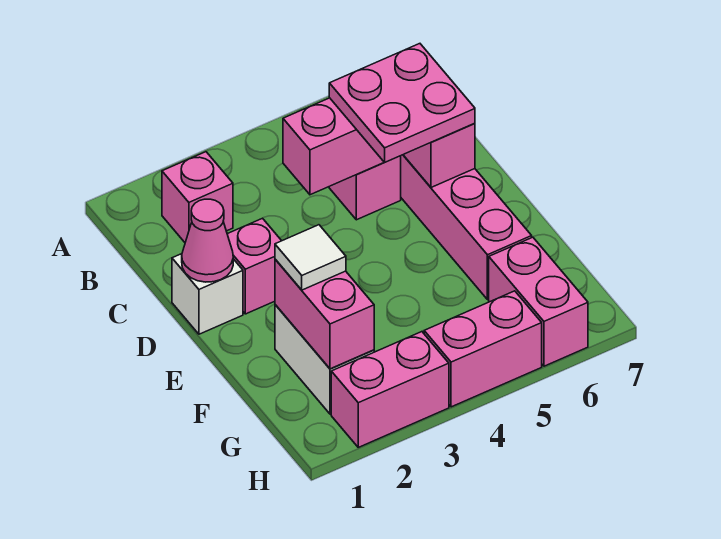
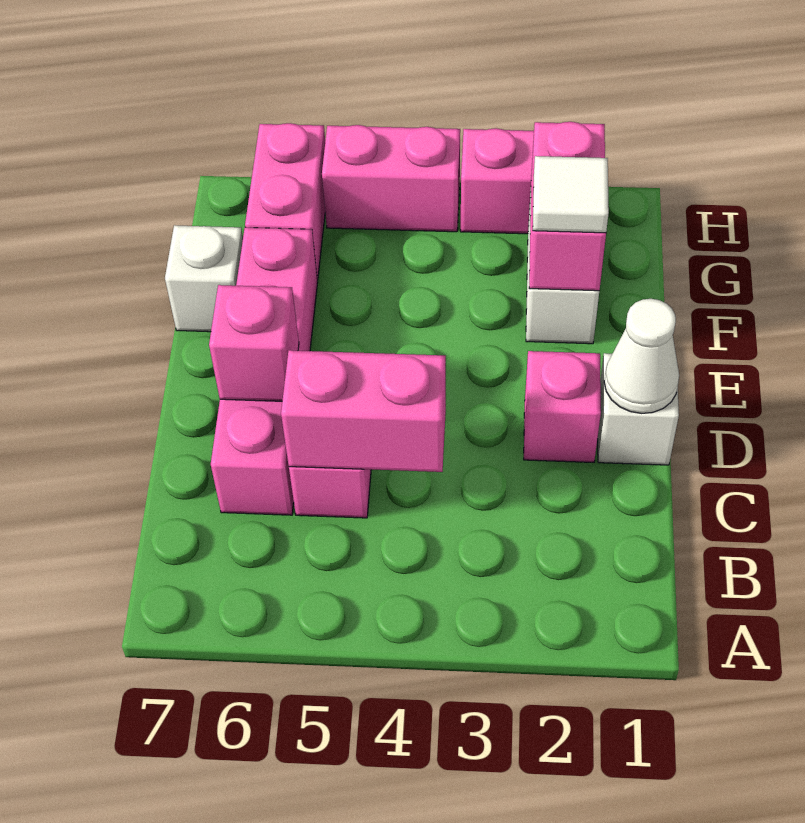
pink 1x1 brick [162,152,233,242] -> none
pink 2x2 plate [329,44,475,163] -> none
pink 1x1 cone [182,199,233,282] -> white 1x1 cone [604,299,679,413]
none -> white 1x1 brick [165,225,243,332]

